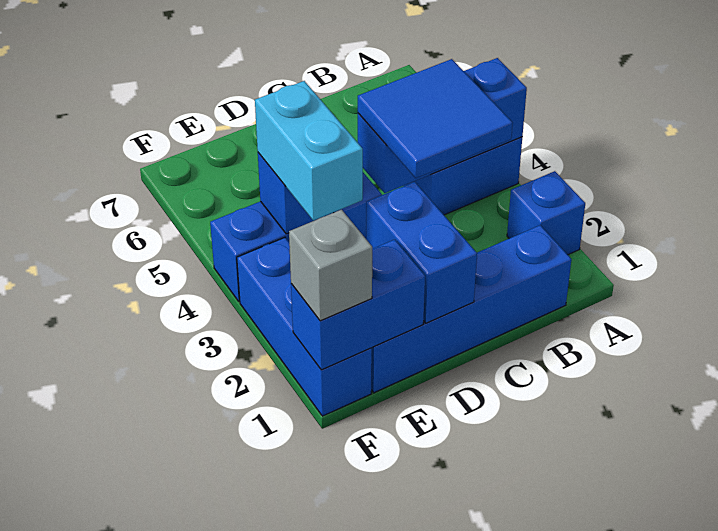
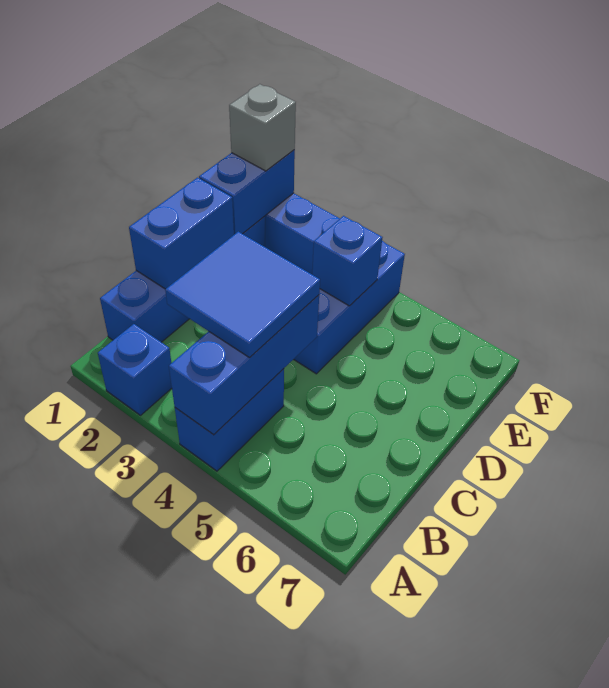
blue 1x2 brick [366,182,477,323] -> blue 1x2 brick turned to [129,178,234,289]
cyan 1x2 brick [255,81,363,221] -> none

